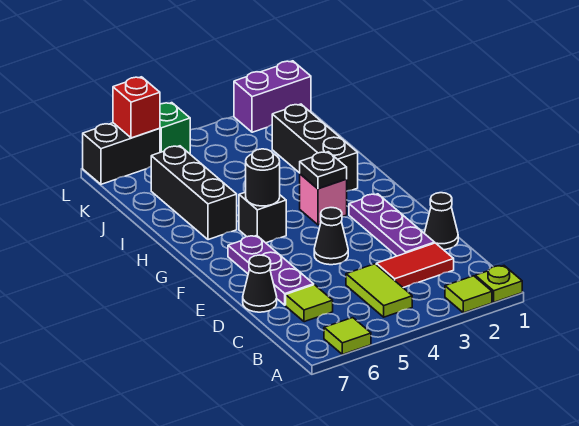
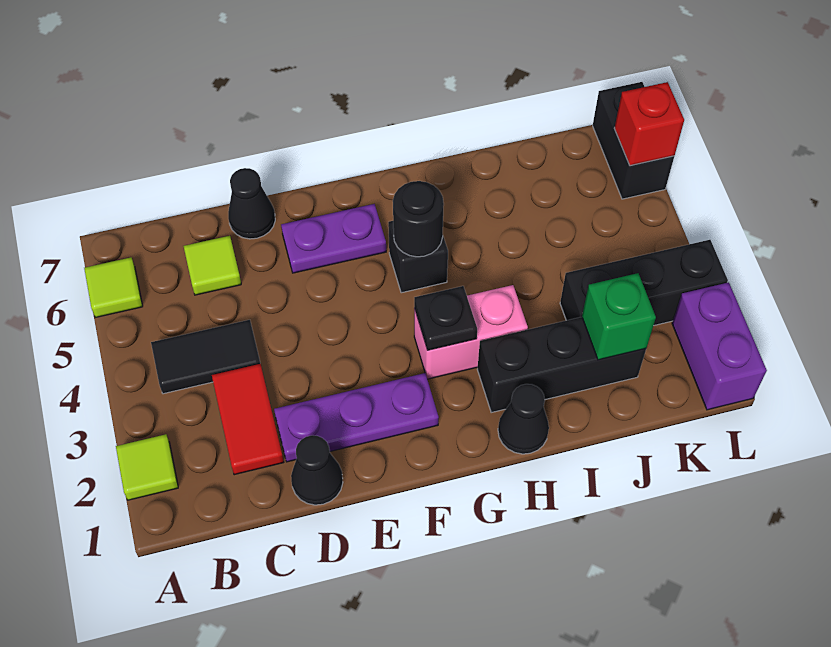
lime 1x1 plate [475,266,522,302] -> none
lime 1x2 tile [346,264,412,317] -> black 1x2 tile [151,320,260,394]
purple 1x3 plate [228,236,314,305] -> purple 1x2 plate [281,204,386,273]
black 1x1 cone [314,208,348,265] -> black 1x1 cone moved to [498,384,549,454]
pink 1x1 brick [300,174,347,225] -> pink 1x2 brick [414,285,528,379]
black 1x3 brick [151,146,237,240] -> black 1x3 brick moved to [560,240,728,325]
green 1x1 brick [160,103,190,154] -> green 1x1 brick moved to [582,273,656,360]

